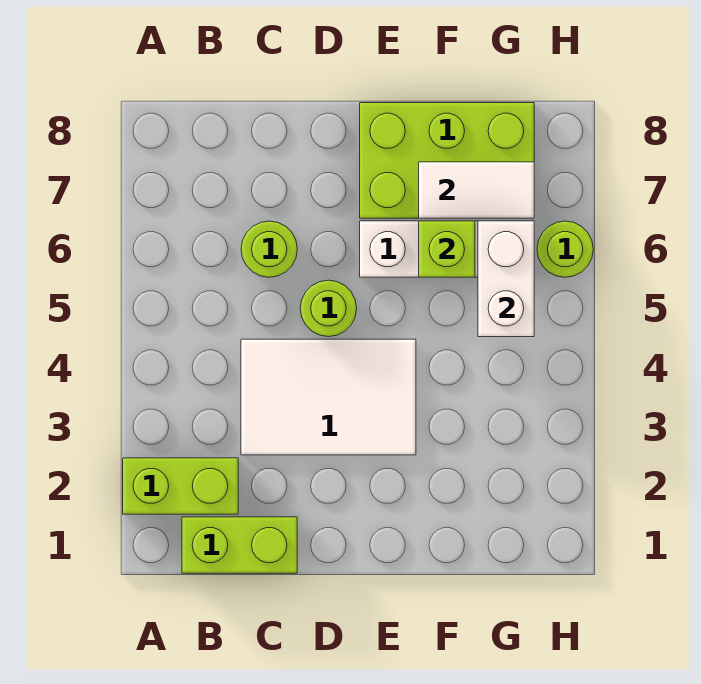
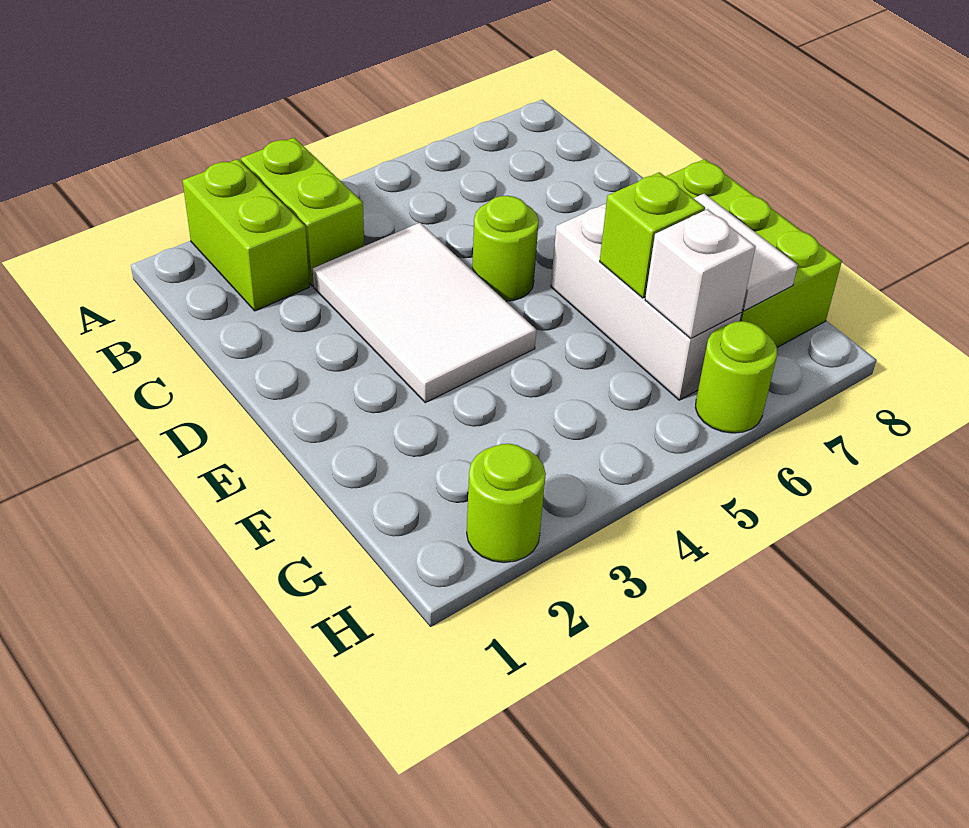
lime 1x2 brick [182,517,297,573] -> lime 1x2 brick moved to [241,138,364,286]
lime 1x1 round brick [241,221,297,277] -> lime 1x1 round brick moved to [467,444,546,563]
white 1x2 brick [478,221,534,337] -> white 1x1 brick [645,209,756,338]

